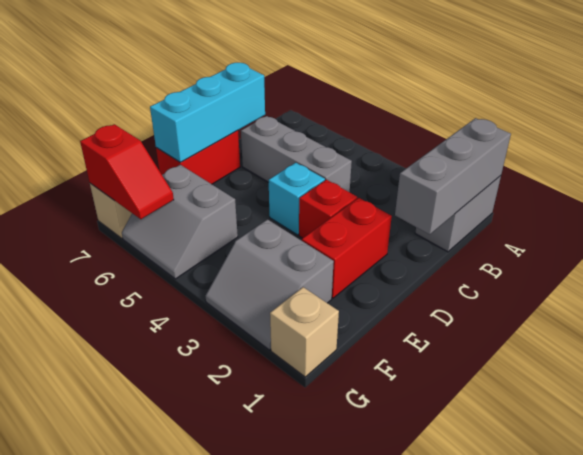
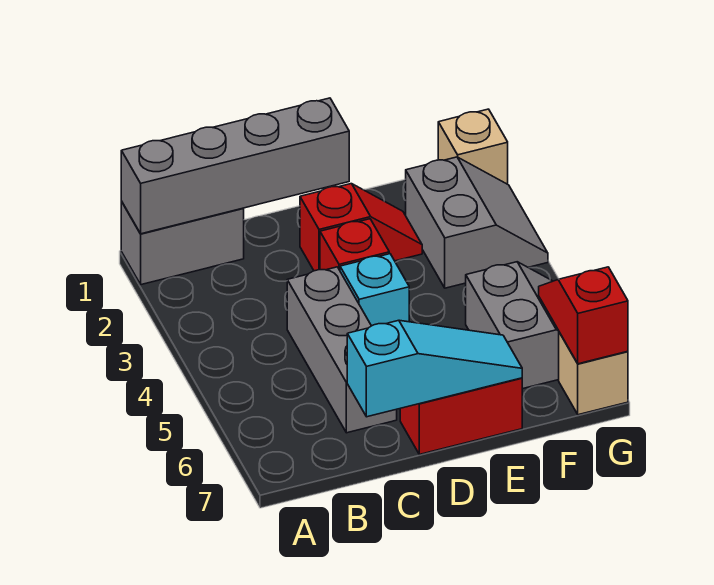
grey 1x3 brick [395,118,511,235] -> grey 1x4 brick [121,98,349,234]
cyan 1x3 brick [150,63,265,162] -> cyan 1x3 slope [347,320,522,417]
red 1x2 brick [302,198,392,298] -> red 1x2 slope [300,184,422,271]

